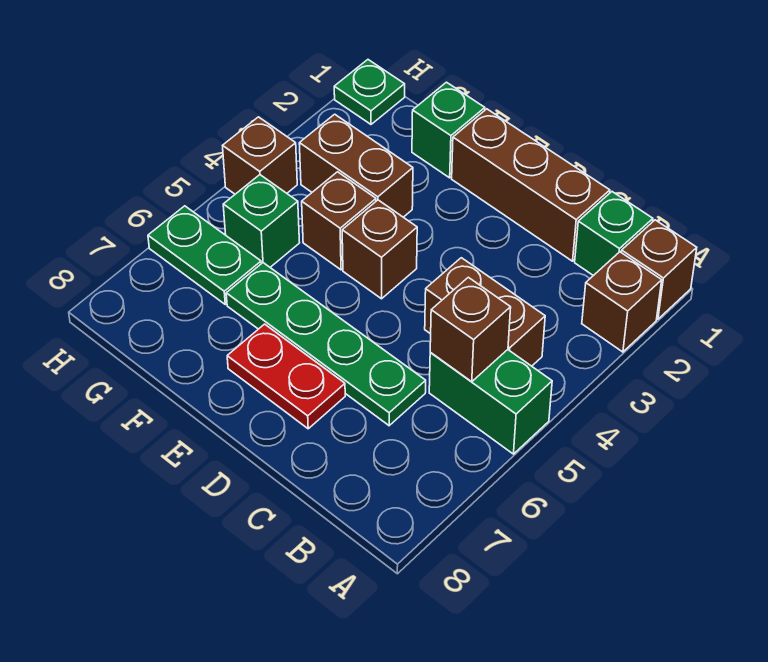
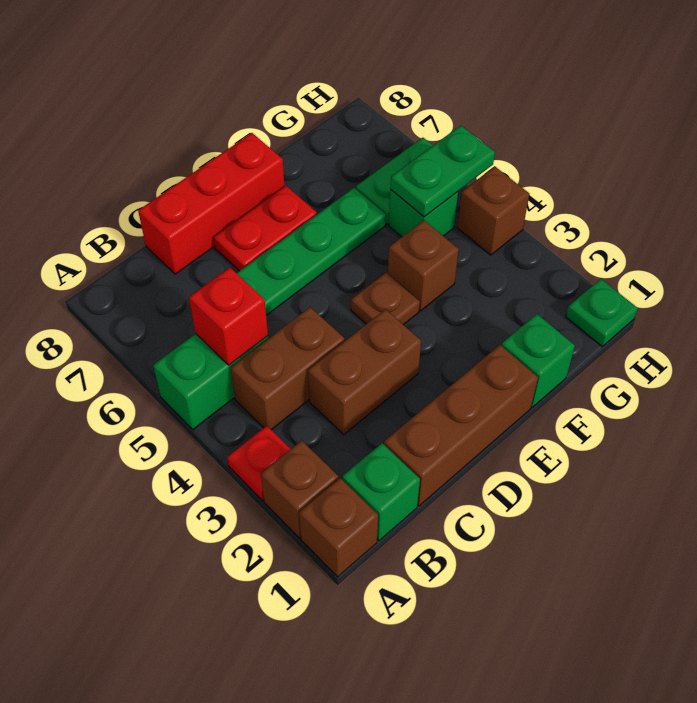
none -> red 1x1 plate [227,426,290,501]
brown 1x1 brick [430,277,511,382] -> red 1x1 brick [189,268,268,365]
none -> red 1x3 brick [138,133,284,274]
brown 1x1 brick [342,200,417,299] -> brown 1x1 plate [351,273,420,325]
brown 1x2 brick [299,114,413,217] -> brown 1x2 brick moved to [308,309,421,434]
none -> green 1x2 plate [390,125,495,217]

